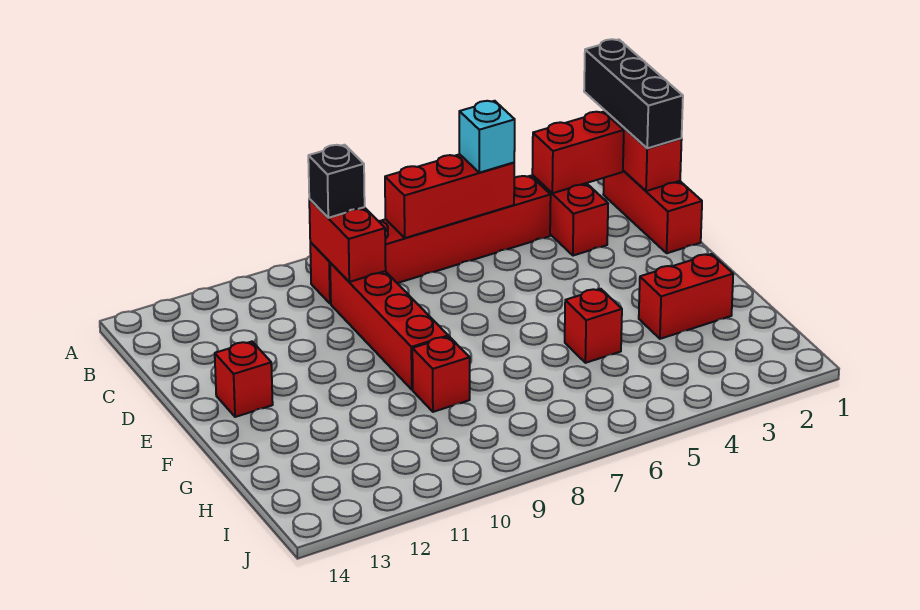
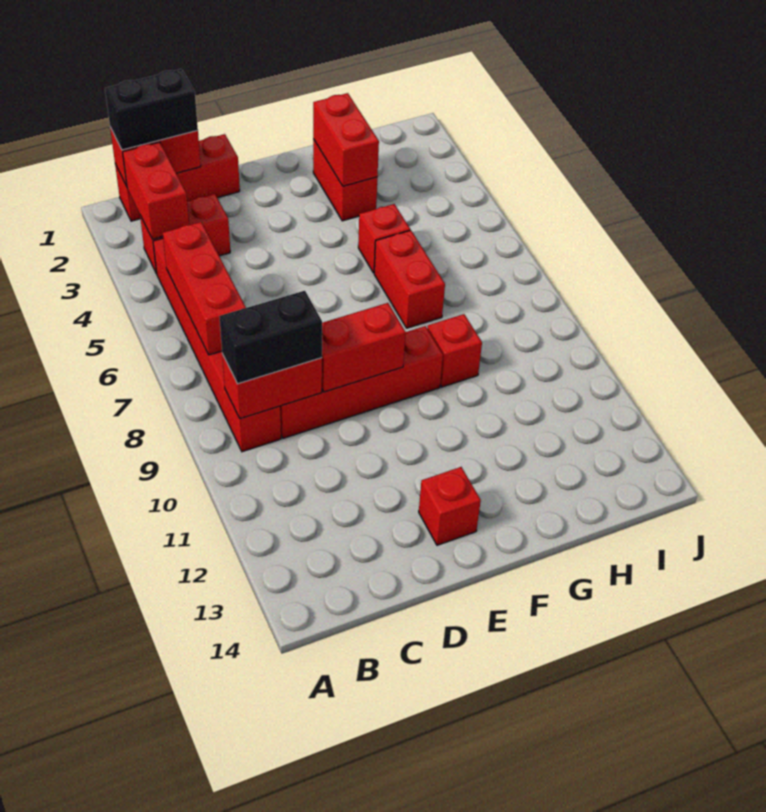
black 1x3 brick [584,39,683,148] -> black 1x2 brick [105,69,198,150]
cyan 1x1 brick [459,101,515,173] -> none
black 1x1 brick [308,145,365,218] -> black 1x2 brick [219,291,322,384]
none -> red 1x2 brick [322,303,406,392]
none -> red 1x2 brick [313,93,379,186]
none -> red 1x2 brick [374,230,445,328]

